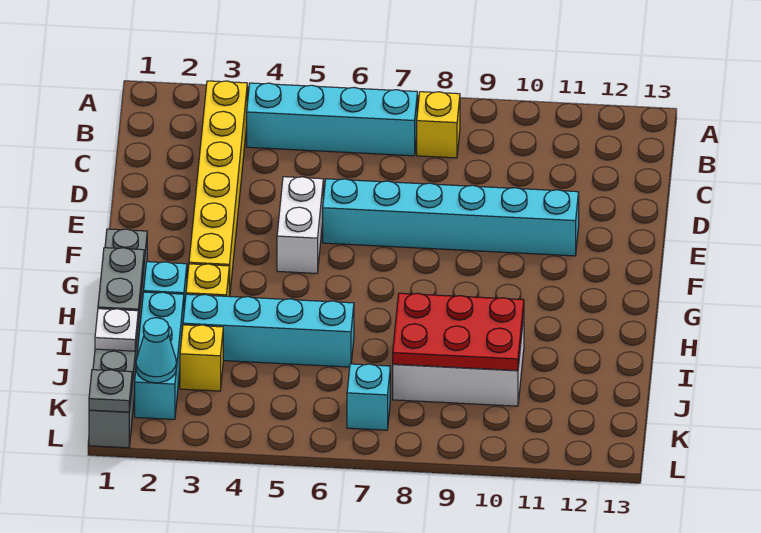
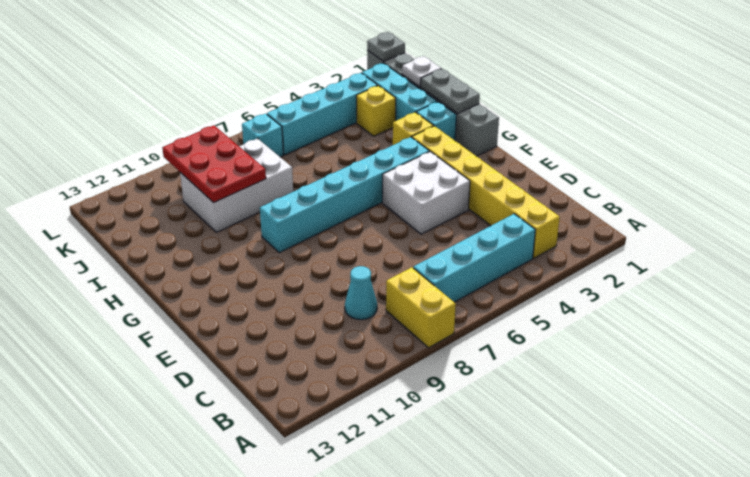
yellow 1x1 brick [417,92,460,158] -> yellow 1x2 brick [386,267,456,348]
white 1x2 brick [277,177,323,273] -> white 2x2 brick [383,152,470,234]
cyan 1x6 brick [323,179,579,256] -> cyan 1x6 brick moved to [260,137,429,253]
cyan 1x4 brick [183,294,354,367] -> cyan 1x4 brick moved to [267,73,378,155]
red 2x3 plate [393,293,524,371] -> red 2x3 plate turned to [162,126,266,203]
cyan 1x1 cone [136,318,176,383] -> cyan 1x1 cone moved to [345,266,377,320]

